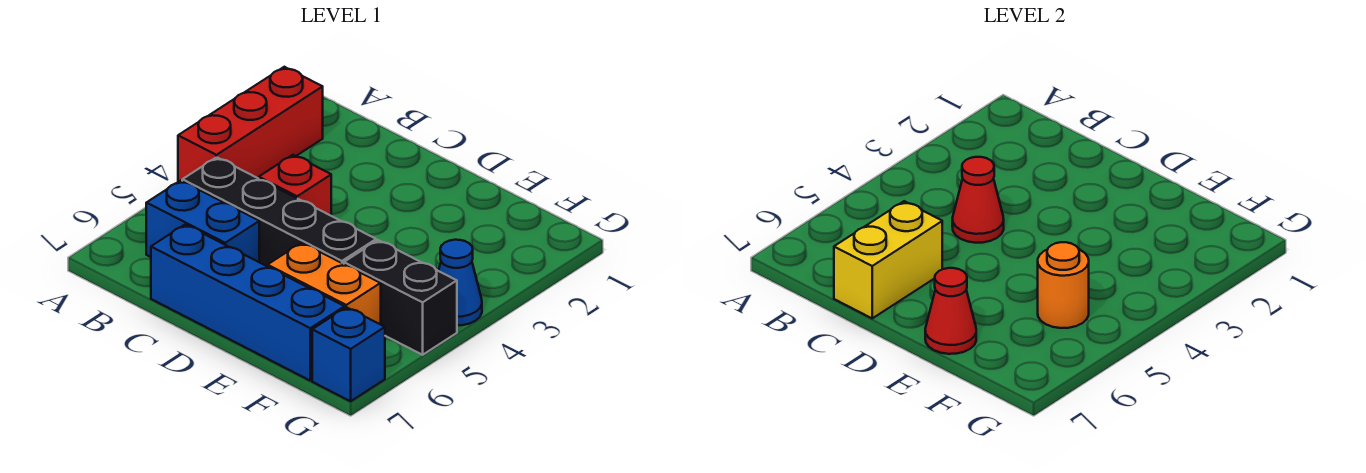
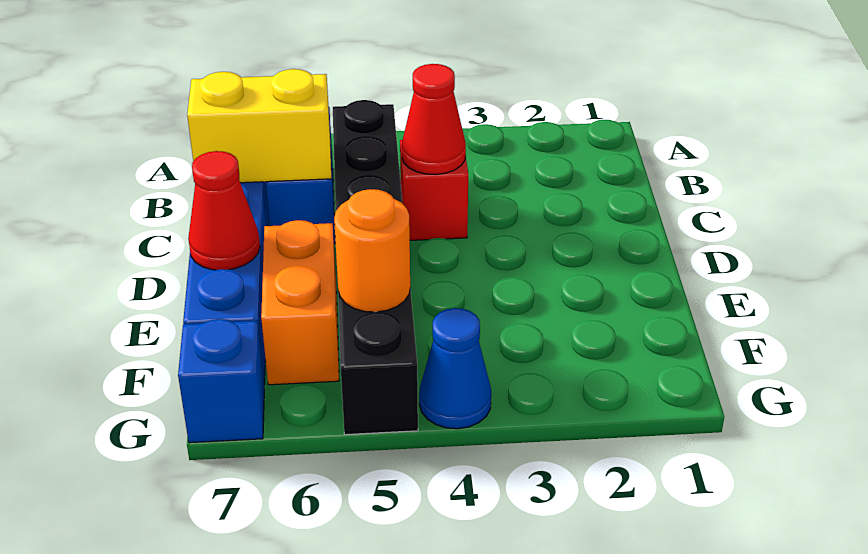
red 1x3 brick [178,67,323,182] -> none

